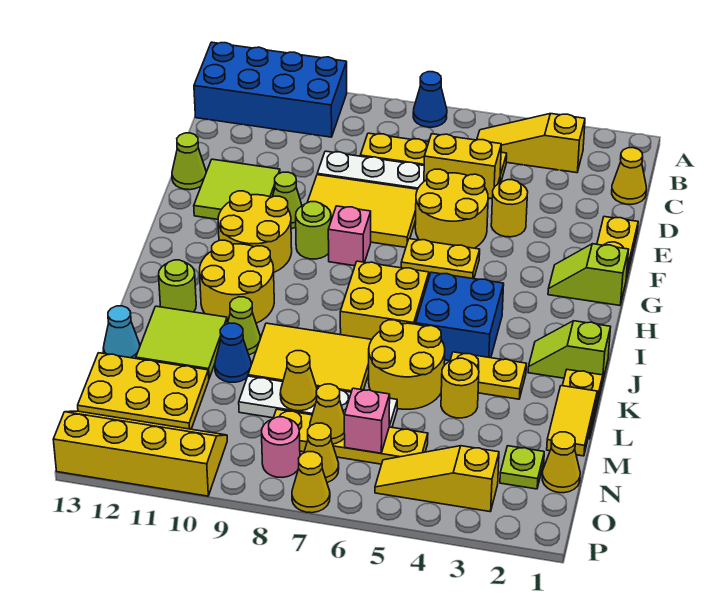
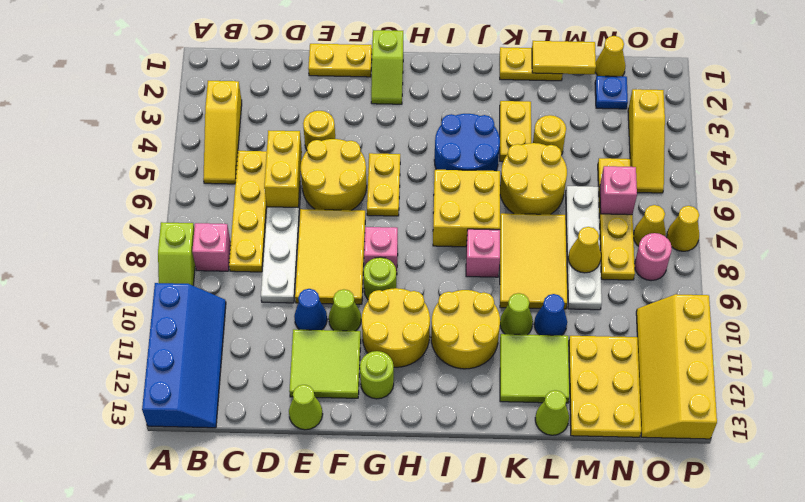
blue 1x1 cone [413,72,447,127] -> blue 1x1 cone moved to [294,289,327,330]
blue 2x4 brick [194,42,347,137] -> blue 2x4 slope [142,283,226,428]
none -> pink 1x1 brick [192,223,231,271]
yellow 1x1 cone [612,148,646,204] -> none
blue 2x2 brick [416,272,504,361] -> blue 2x2 round brick [434,114,500,171]
lime 1x2 slope [528,321,611,383] -> lime 1x2 slope moved to [158,222,195,286]
none -> pink 1x1 brick [466,229,500,277]
lime 1x1 round brick [159,260,196,312] -> lime 1x1 round brick moved to [360,351,394,399]
cyan 1x1 cone [103,306,140,359] -> lime 1x1 cone [535,390,569,435]
lime 1x1 plate [500,446,544,489] -> blue 1x1 plate [595,76,628,109]
yellow 1x1 cone [310,384,345,444] -> none

